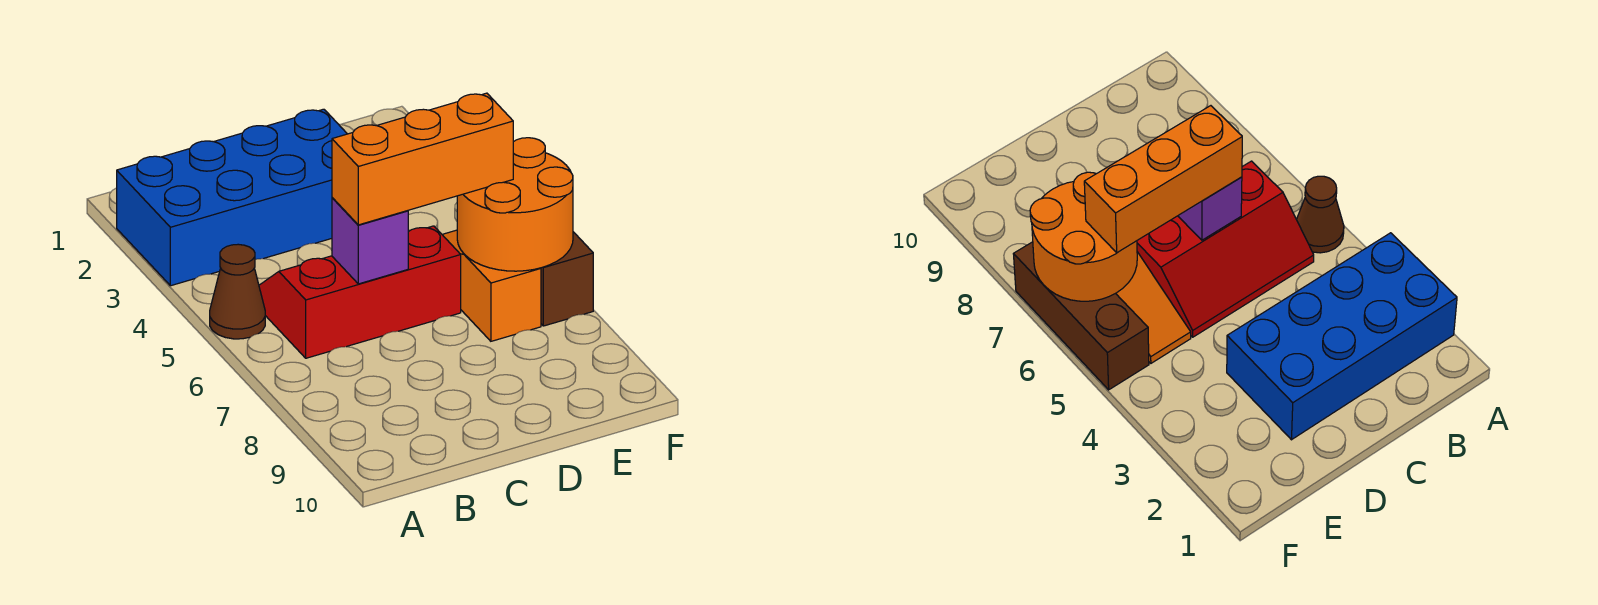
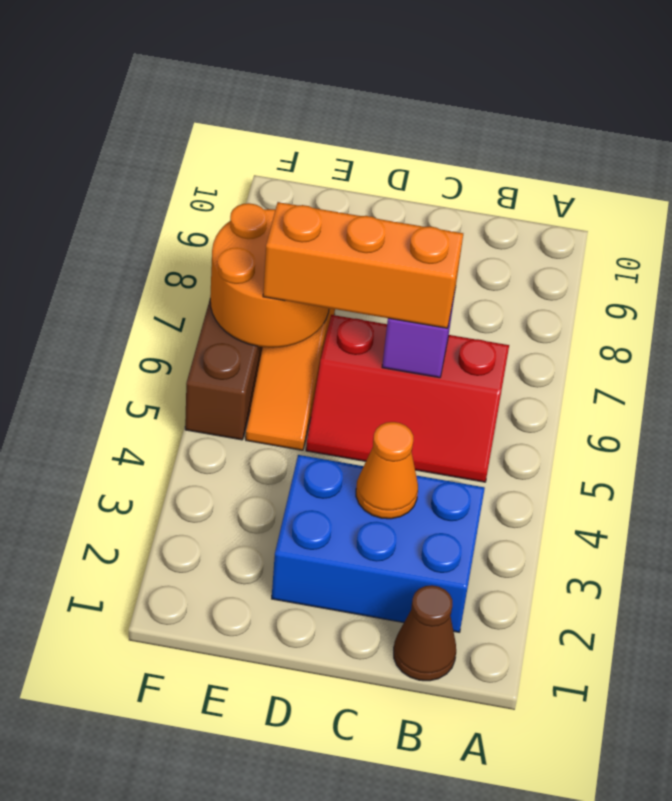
blue 2x4 brick [117,109,347,286] -> blue 2x3 brick [272,455,485,632]
brown 1x1 cone [210,244,265,339] -> brown 1x1 cone moved to [394,585,456,681]
none -> orange 1x1 cone [356,422,418,519]

